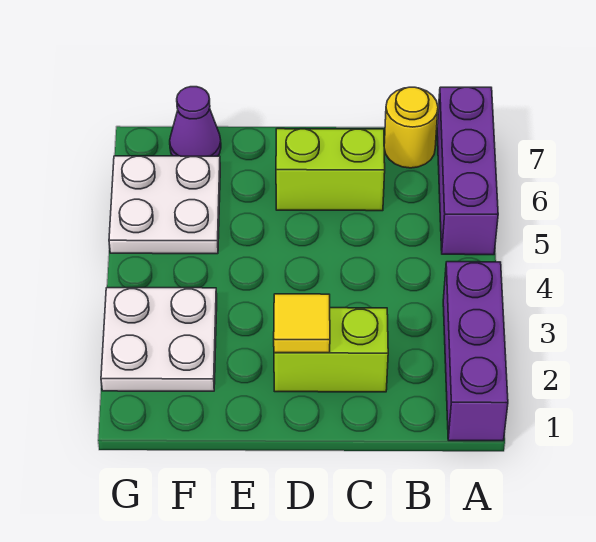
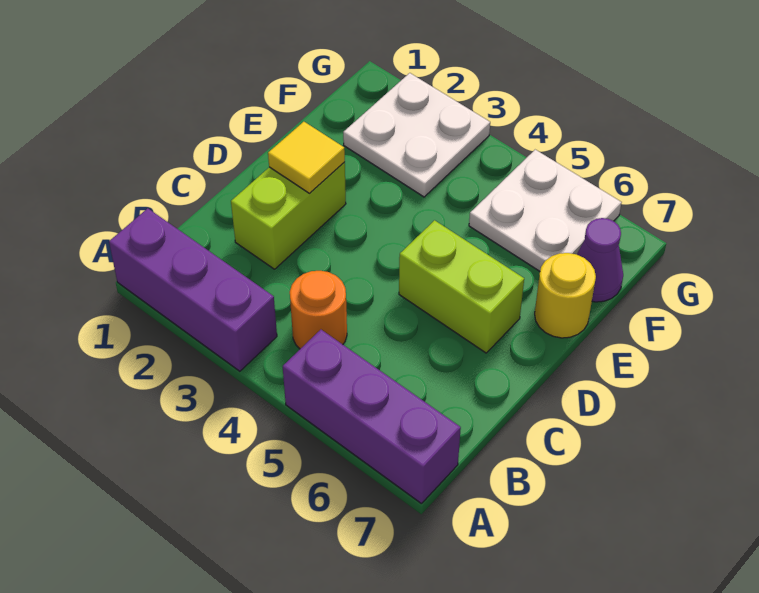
none -> orange 1x1 round brick [290,271,347,349]
yellow 1x1 round brick [384,87,438,168] -> yellow 1x1 round brick moved to [535,253,596,338]
lime 1x2 brick [276,129,385,211] -> lime 1x2 brick turned to [399,220,524,353]

